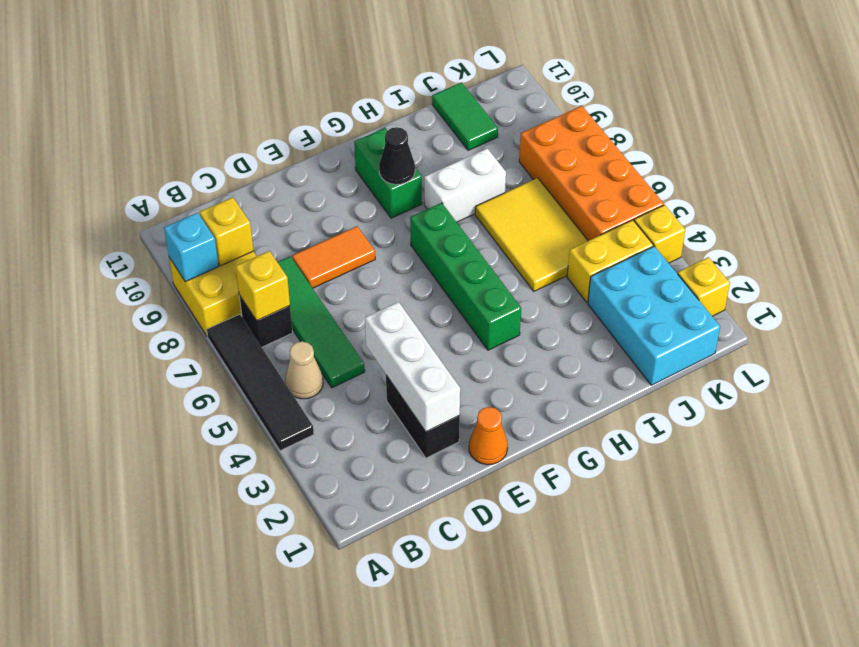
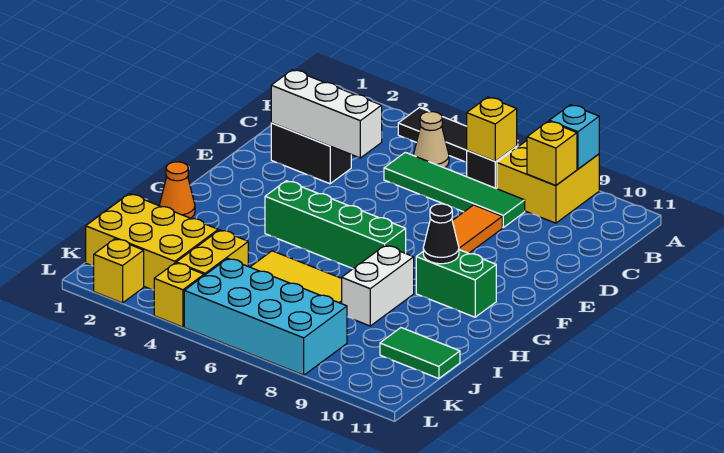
orange 1x1 cone [469,407,508,465] -> orange 1x1 cone moved to [159,162,195,218]
cyan 2x3 brick [588,246,720,385] -> yellow 2x3 brick [86,194,218,290]
orange 2x4 brick [519,106,664,241] -> cyan 2x4 brick [184,259,347,375]

